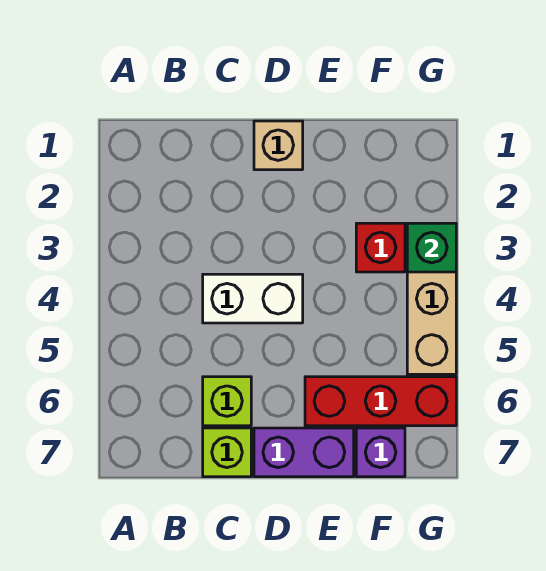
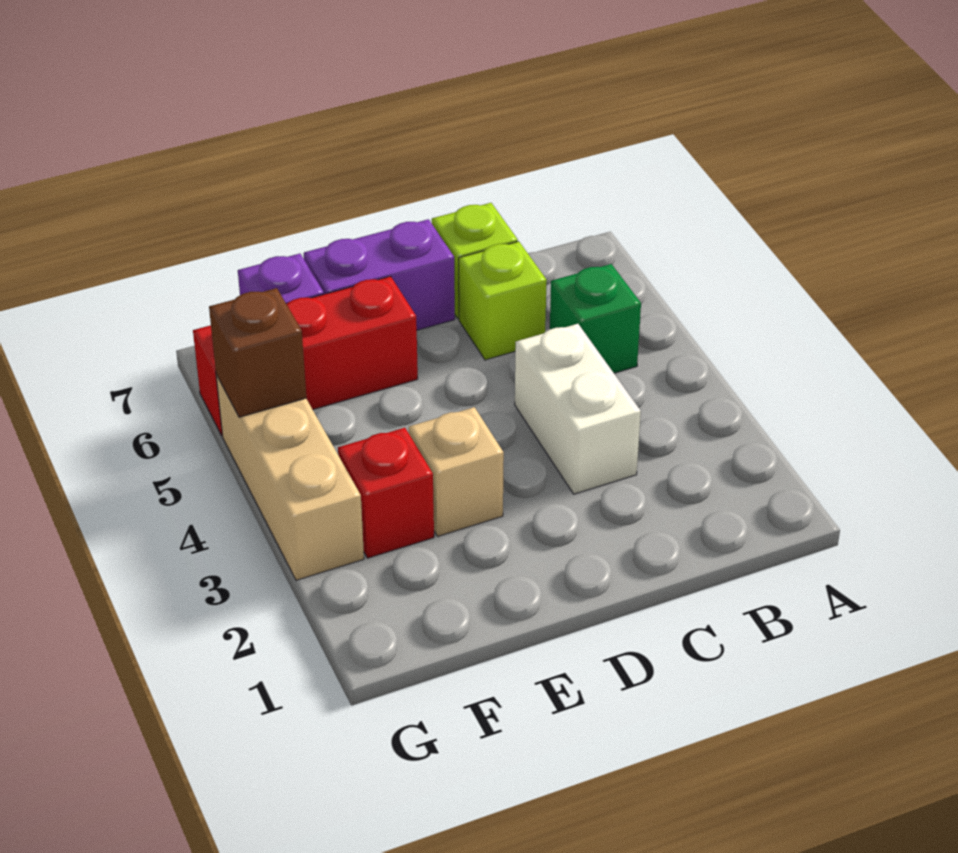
white 1x2 brick [203,274,303,323] -> white 1x2 brick turned to [515,324,641,494]
tan 1x1 brick [254,121,303,170] -> tan 1x1 brick moved to [409,407,504,536]
green 1x1 brick [407,223,456,272] -> green 1x1 brick moved to [550,264,641,373]
none -> brown 1x1 brick [209,288,306,417]

